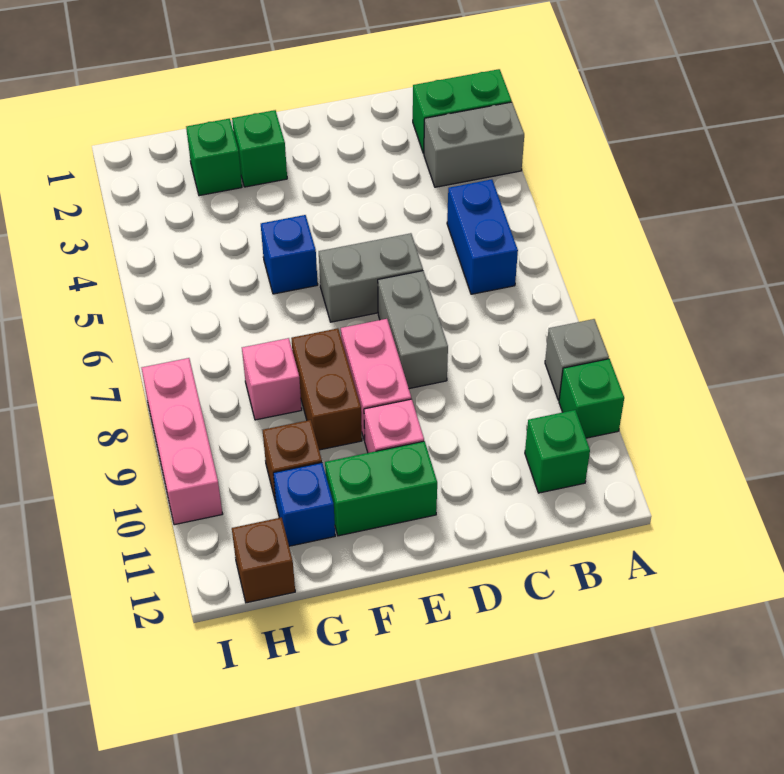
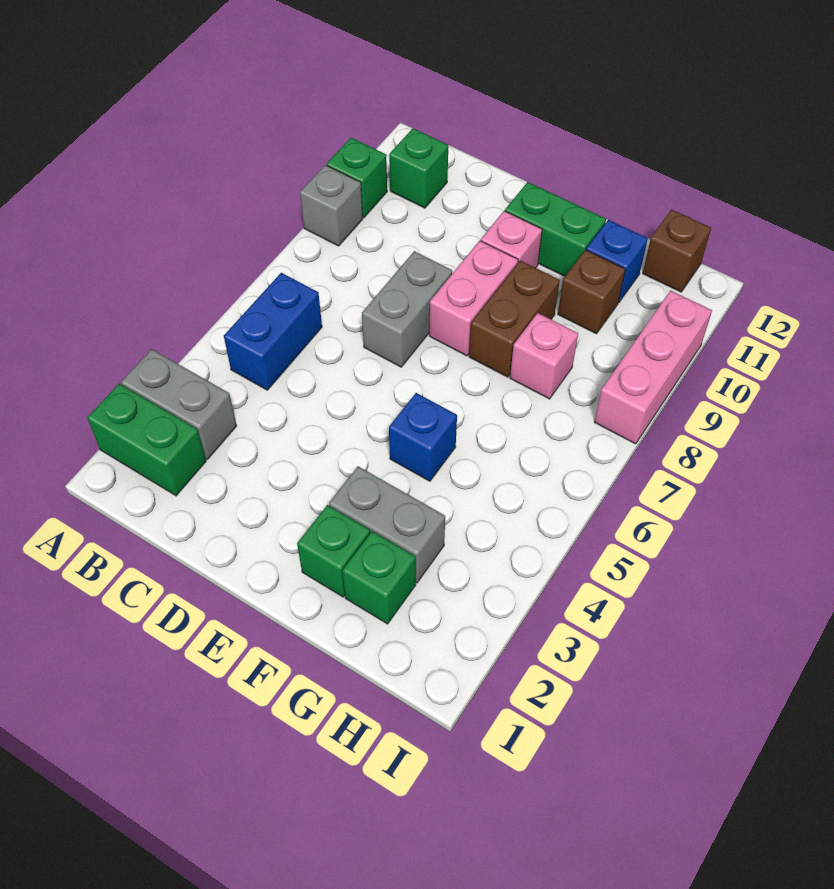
grey 1x2 brick [319,233,423,322] -> grey 1x2 brick moved to [329,466,445,583]

